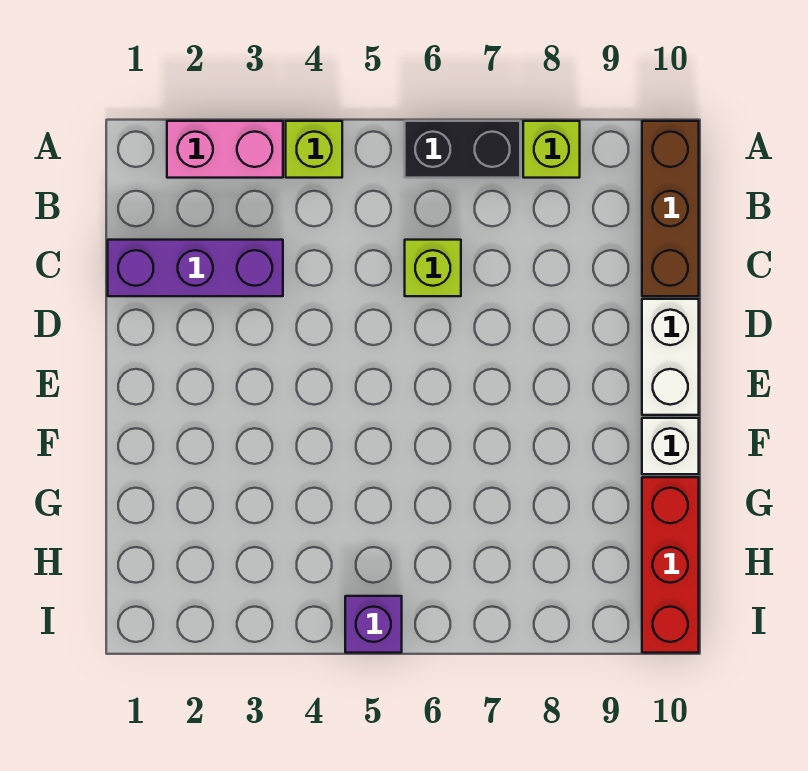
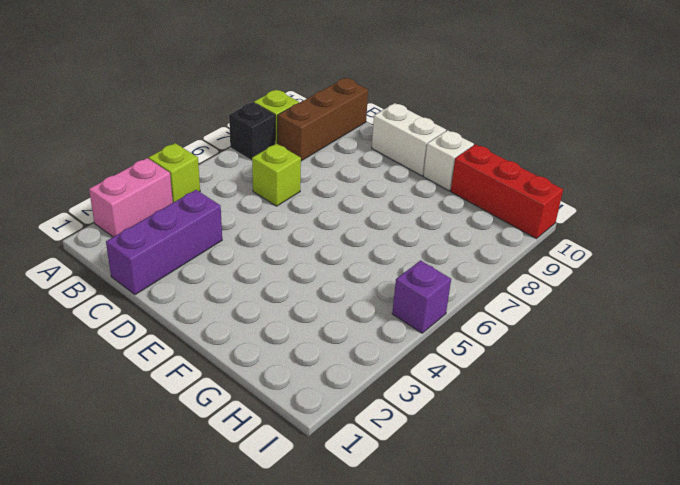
black 1x2 brick [405,121,520,178] -> black 1x1 brick [229,102,275,161]
brown 1x3 brick [642,121,699,296] -> brown 1x3 brick turned to [278,78,368,161]

